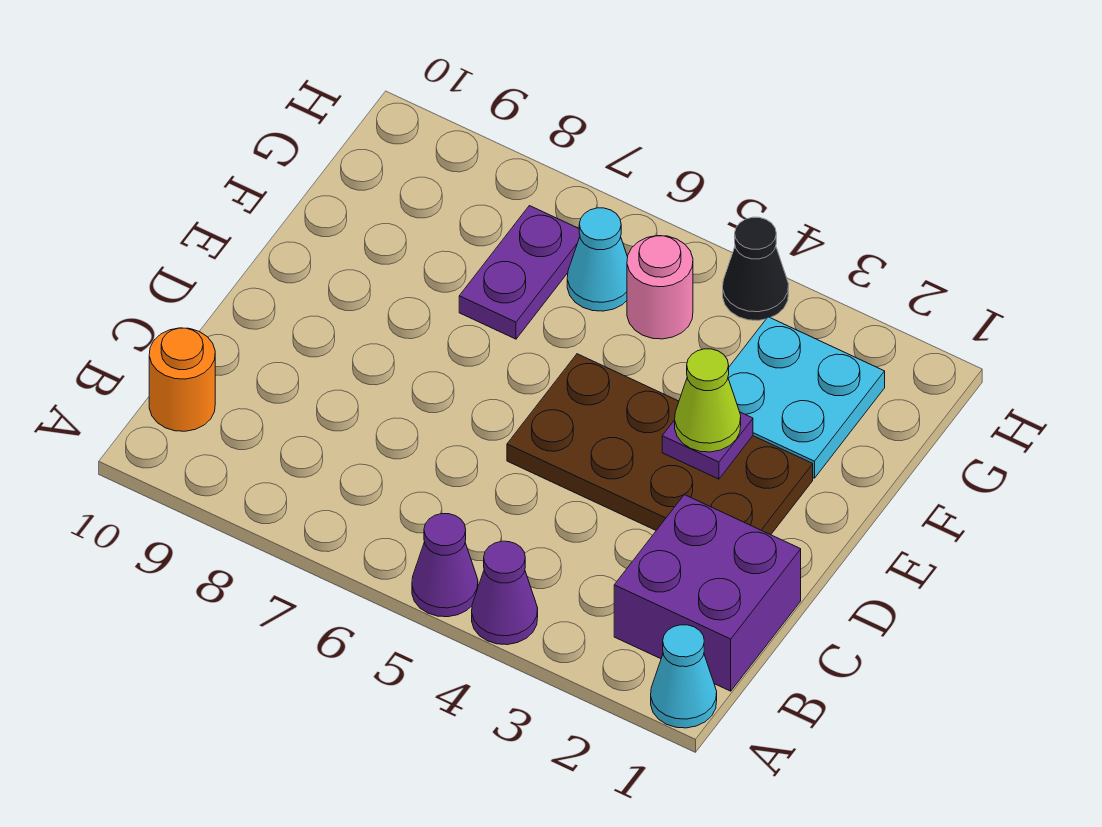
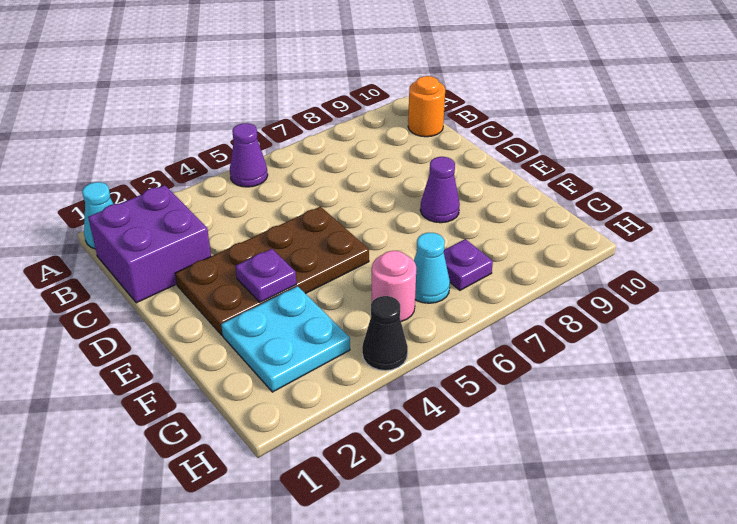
purple 1x1 cone [472,541,538,645] -> purple 1x1 cone moved to [420,157,460,223]
lime 1x1 cone [675,349,741,452] -> none
purple 1x2 plate [459,206,580,339] -> purple 1x1 plate [444,239,493,290]

